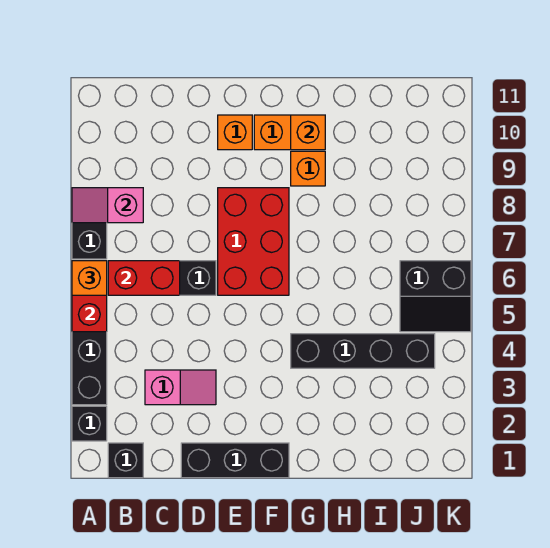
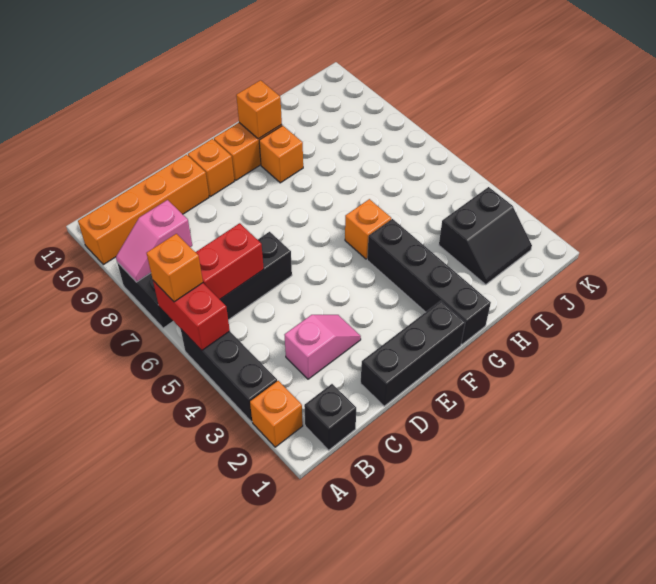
black 1x1 brick [72,406,107,441] -> orange 1x1 brick [250,381,303,447]
none -> orange 1x4 brick [78,155,209,265]
red 2x3 brick [218,188,289,295] -> none
black 1x4 brick [291,334,435,368] -> black 1x4 brick turned to [367,219,491,344]
none -> orange 1x1 brick [345,199,391,259]
black 2x2 slope [400,261,471,332] -> black 2x2 slope moved to [439,187,532,285]

